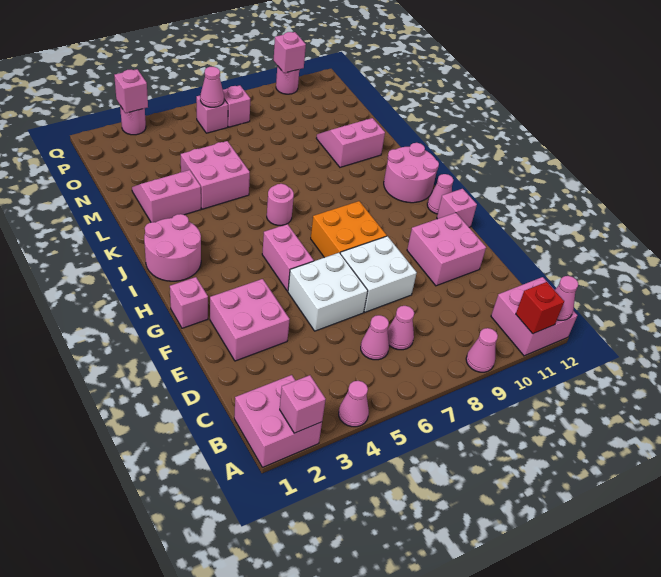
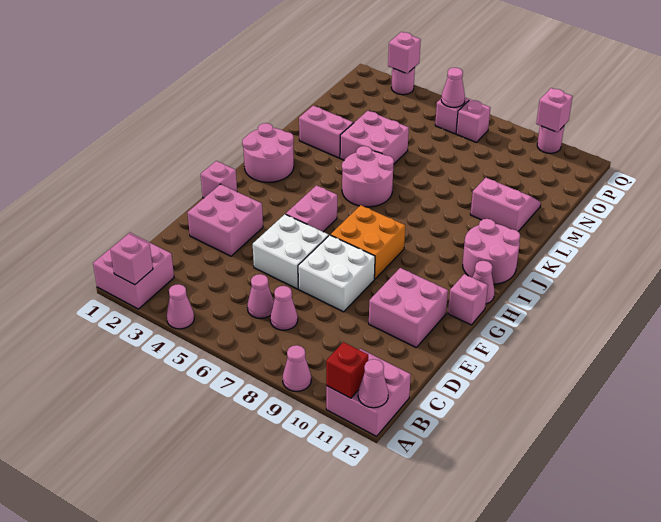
pink 1x1 round brick [267,184,294,225] -> pink 2x2 round brick [342,146,394,207]

